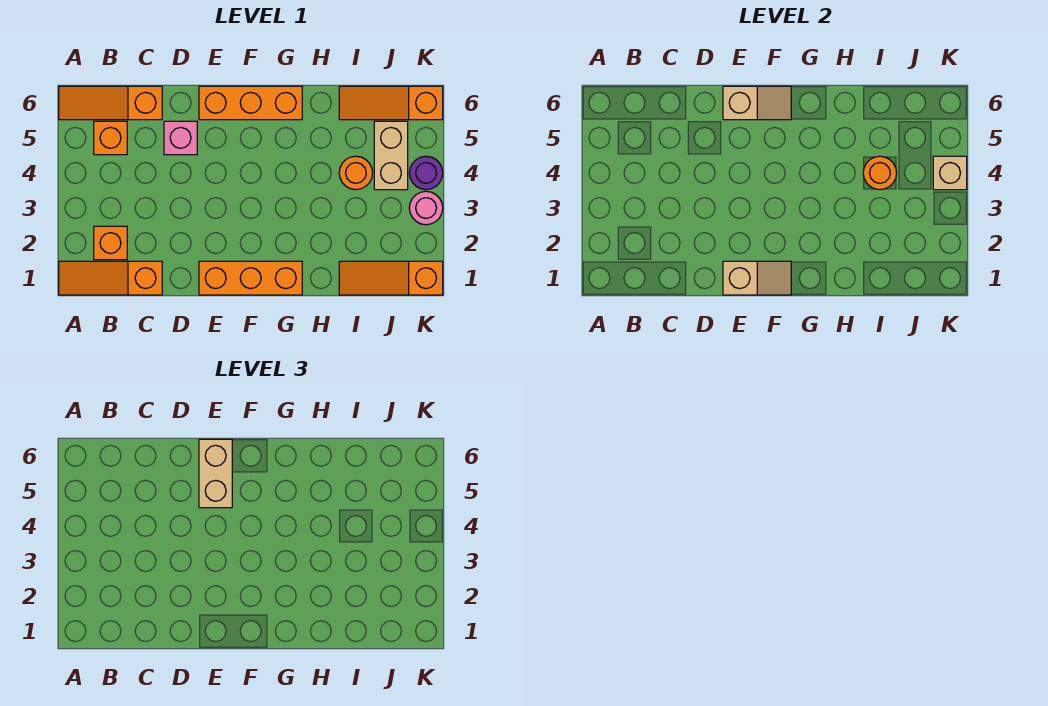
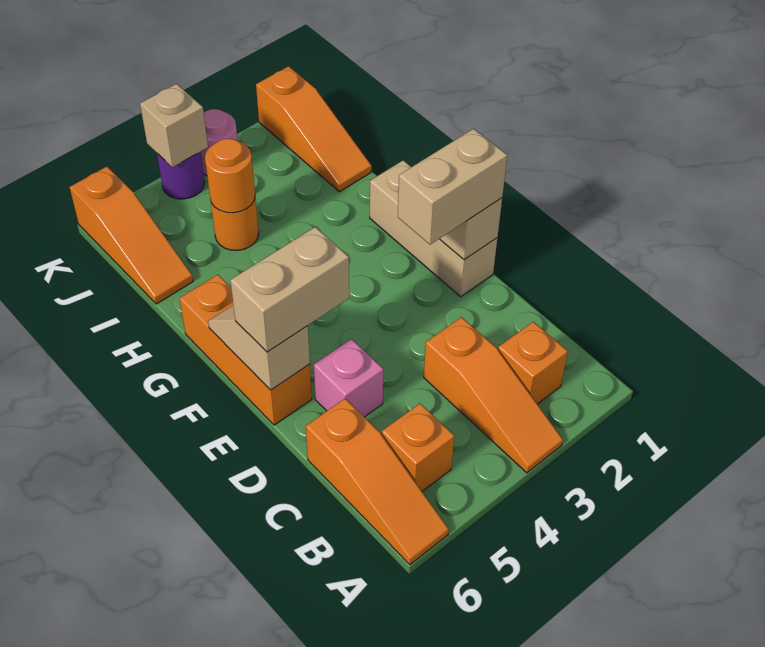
orange 1x3 slope [59,261,162,295] -> orange 1x3 slope moved to [424,317,563,473]
orange 1x3 brick [199,261,302,295] -> tan 1x3 brick [370,161,497,297]
tan 1x2 brick [374,121,408,190] -> tan 1x2 brick moved to [398,129,507,245]

